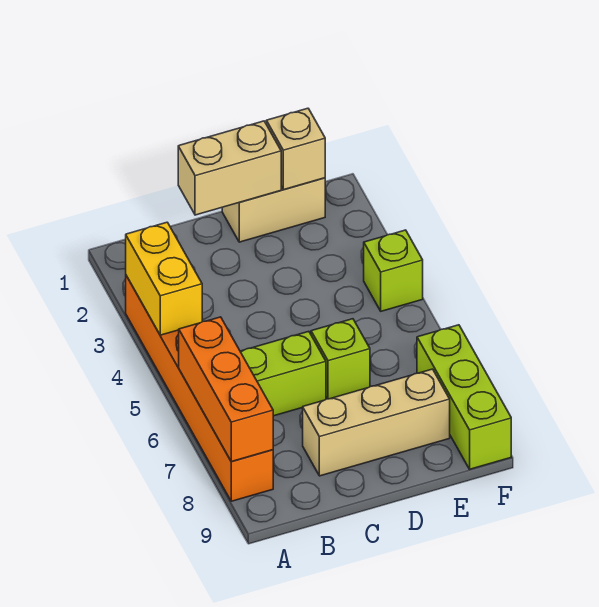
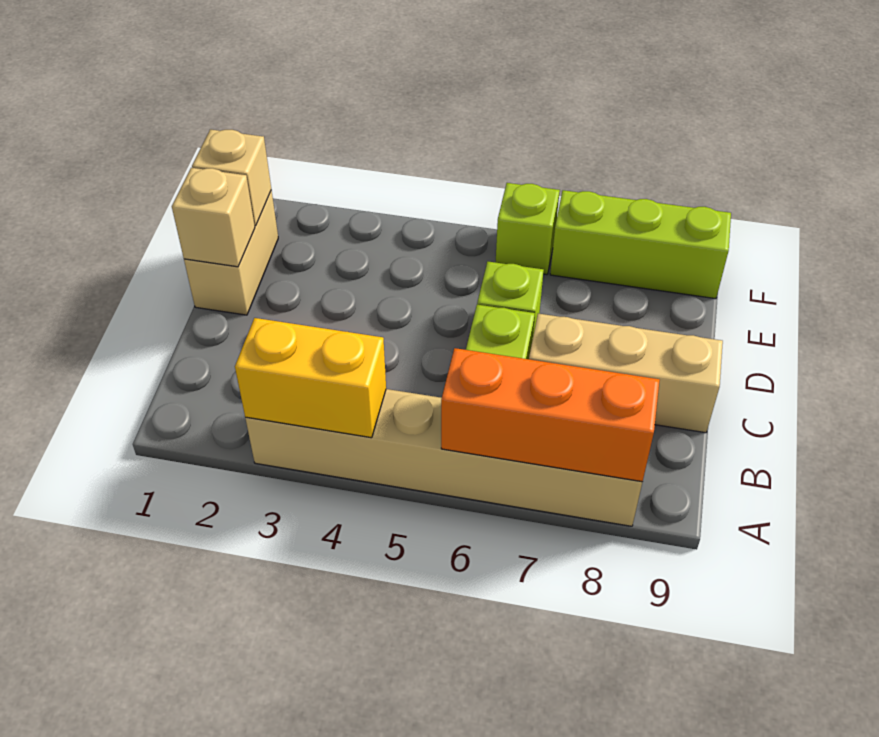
orange 1x6 brick [126,276,273,501] -> tan 1x6 brick [245,389,642,526]
tan 1x2 brick [178,121,281,215] -> tan 1x1 brick [172,168,255,267]
tan 1x3 brick [303,369,450,476] -> tan 1x3 brick turned to [529,314,723,433]
lime 1x1 brick [364,230,423,311] -> lime 1x1 brick moved to [496,183,560,275]

